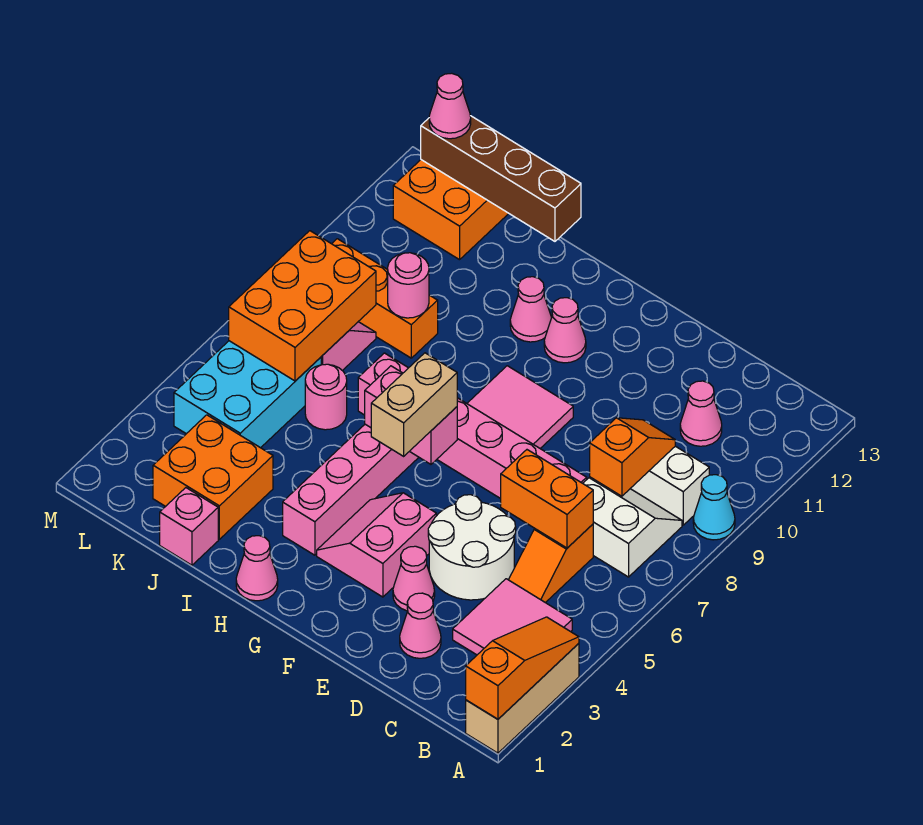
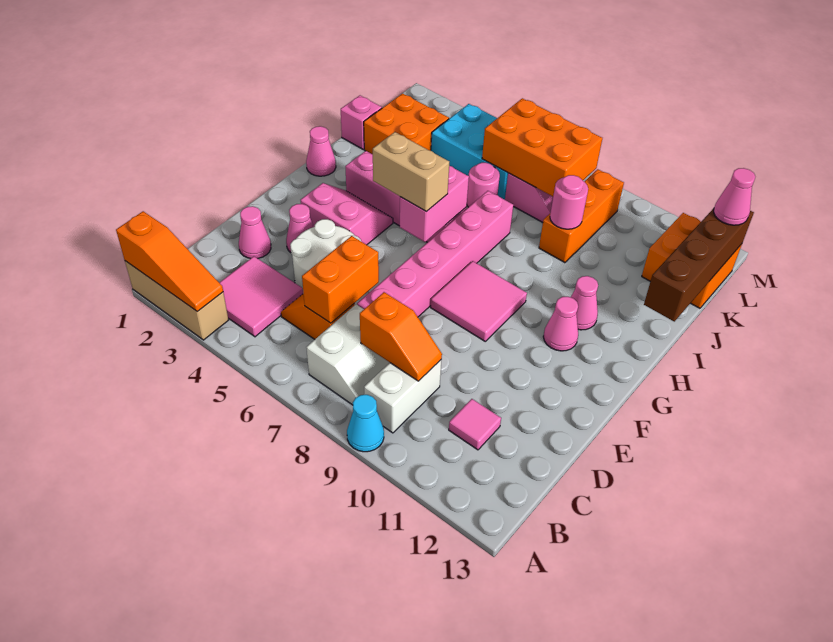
pink 1x1 cone [680,381,722,446] -> pink 1x1 tile [449,399,501,450]

